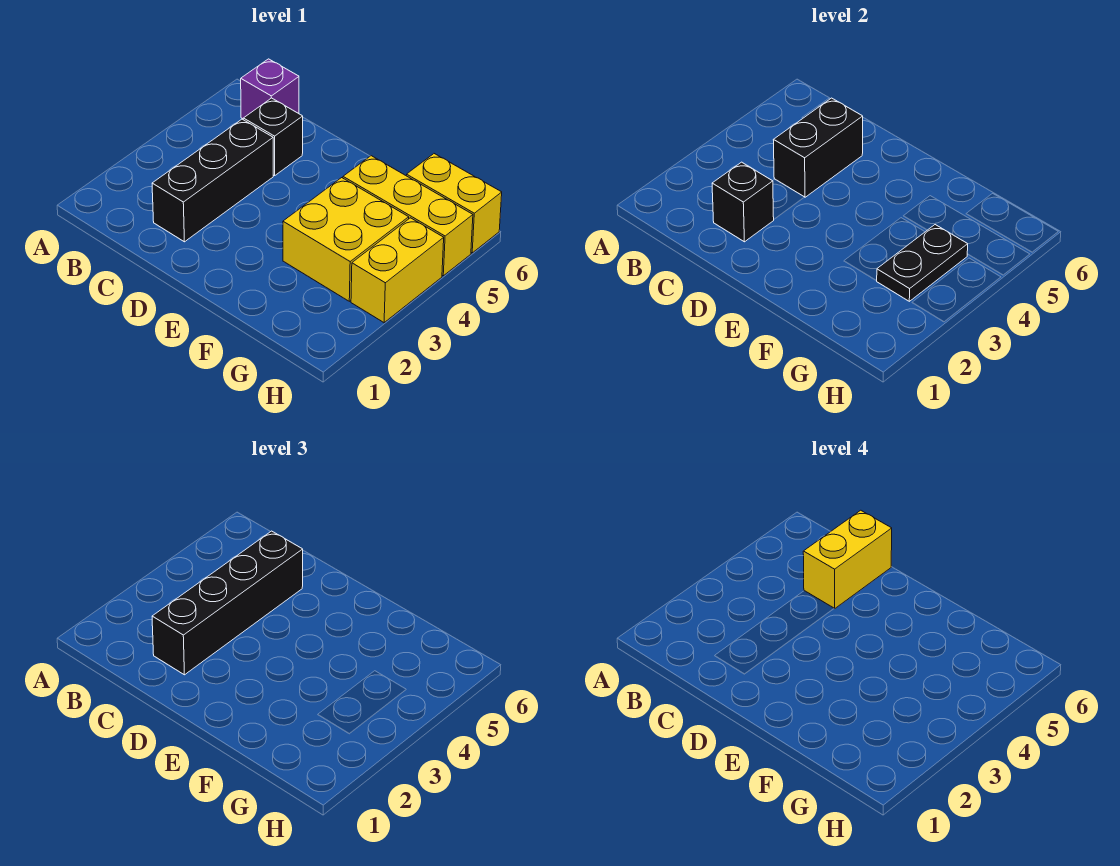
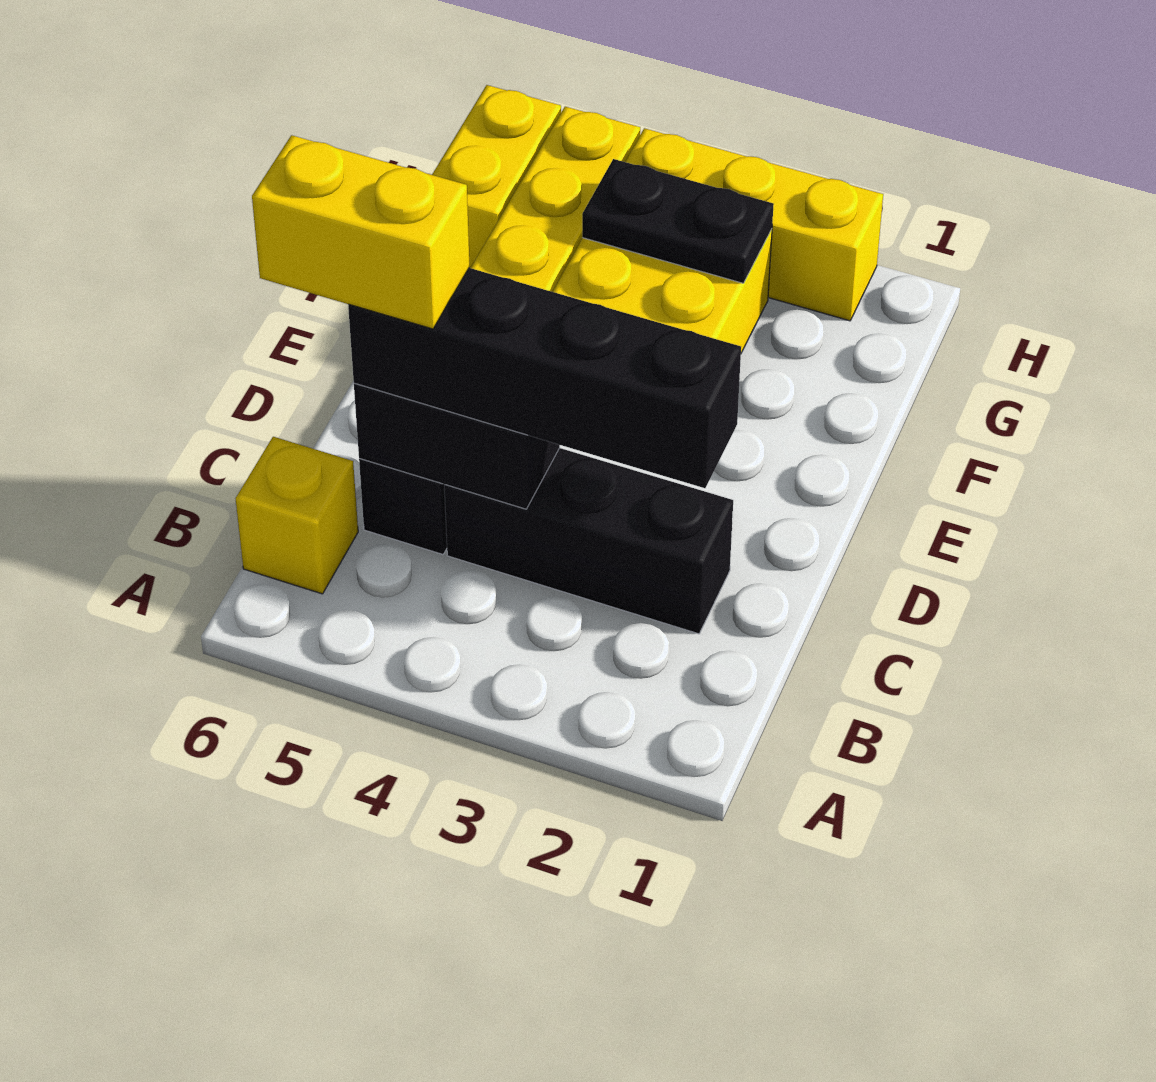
purple 1x1 brick [241,59,299,119] -> yellow 1x1 brick [236,437,358,594]
black 1x1 brick [712,162,774,242] -> none
yellow 1x2 brick [351,218,444,323] -> yellow 1x3 brick [626,128,883,321]

